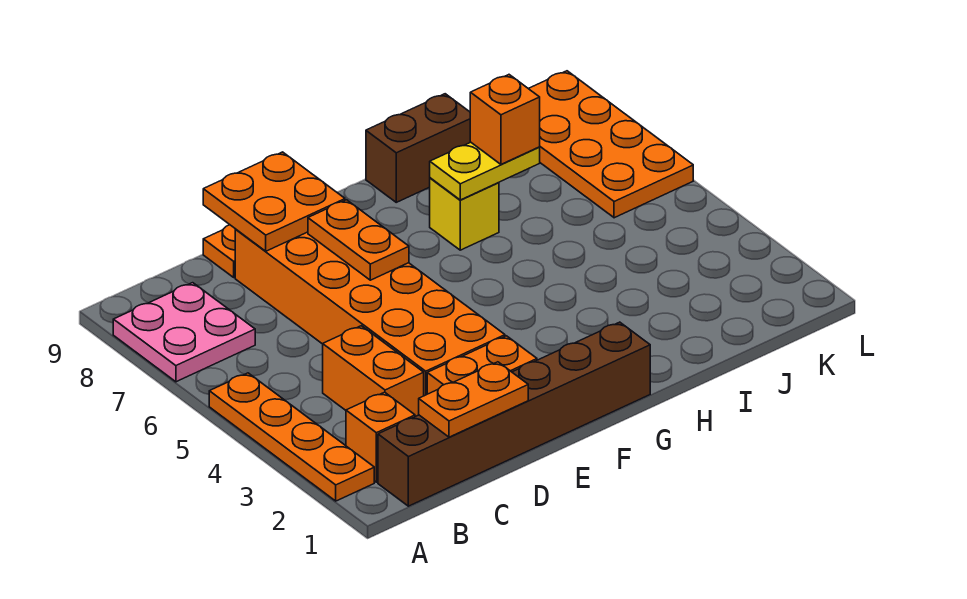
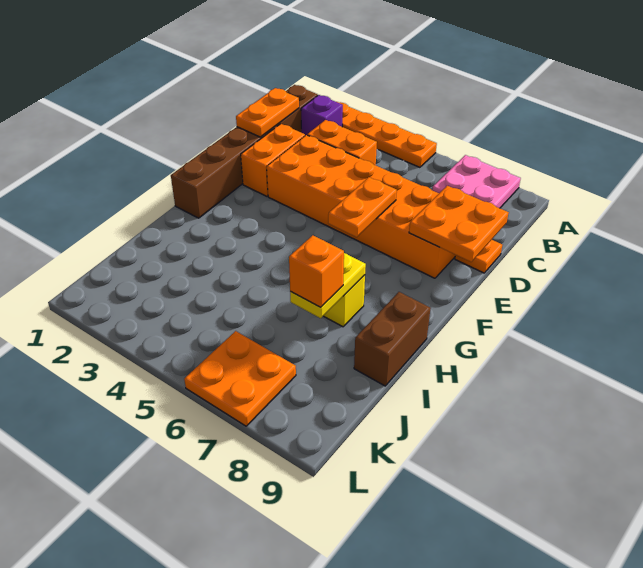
orange 1x1 brick [346,392,415,482] -> purple 1x1 brick [301,95,343,135]
orange 1x2 plate [308,200,409,280] -> orange 1x2 plate turned to [328,177,397,237]
orange 2x4 plate [529,71,693,218] -> orange 2x2 plate [184,331,296,426]

